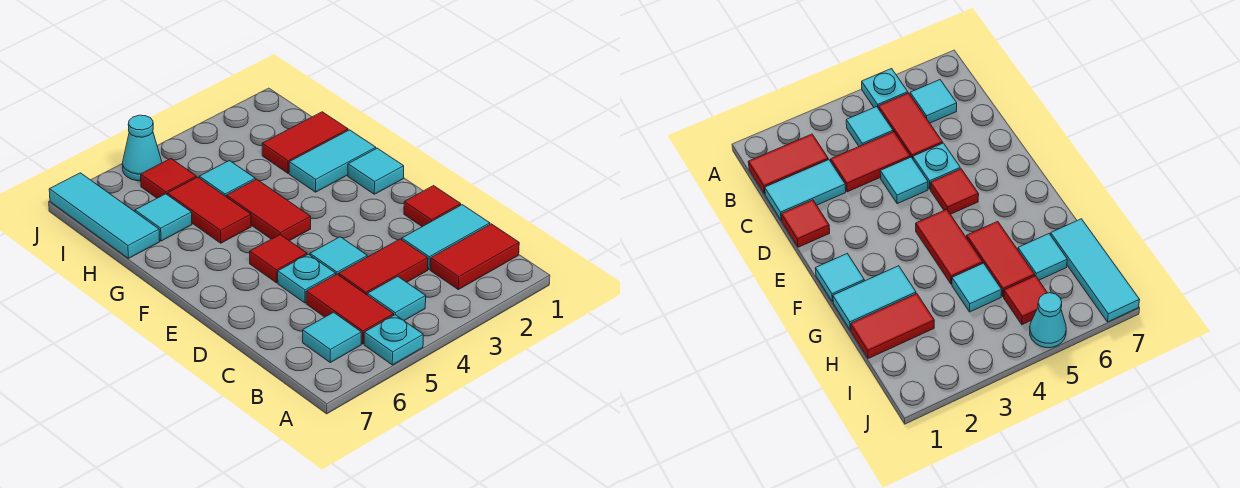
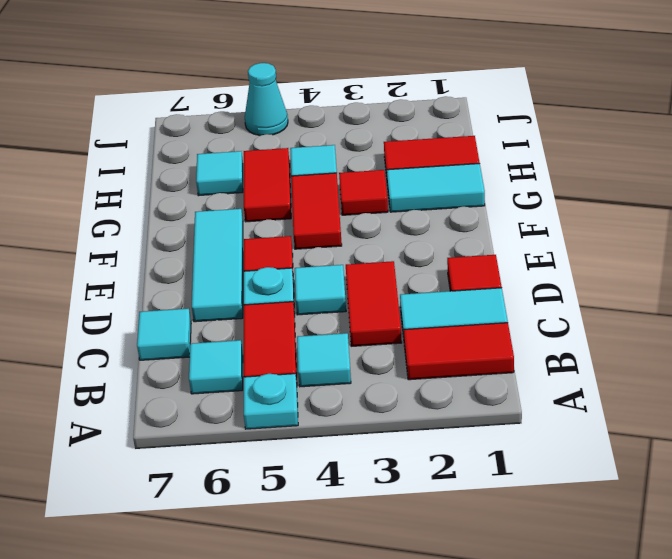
red 1x2 tile [338,239,428,295] -> red 1x2 tile turned to [346,261,402,346]
cyan 1x1 tile [348,148,404,194] -> cyan 1x1 tile moved to [137,308,191,360]
cyan 1x3 tile [49,173,160,258] -> cyan 1x3 tile moved to [192,209,243,322]
red 1x1 tile [141,159,196,198] -> red 1x1 tile moved to [339,170,388,215]

